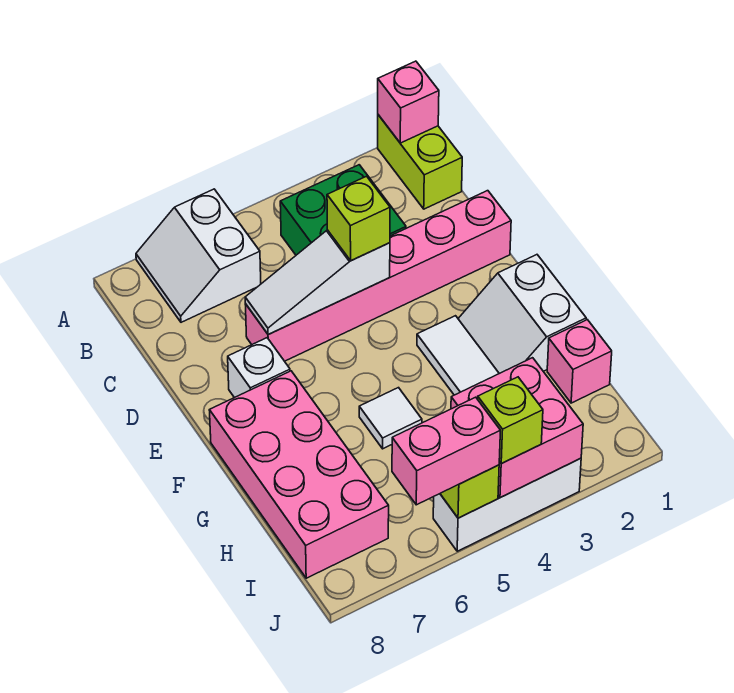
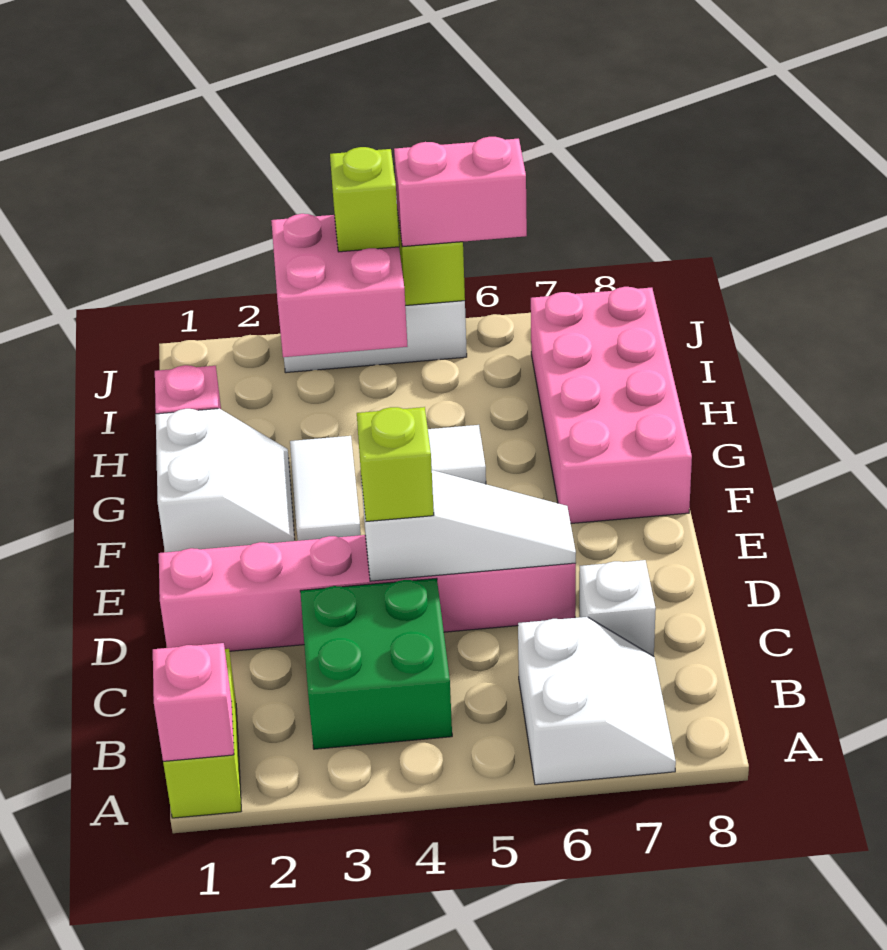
white 1x1 brick [228,338,290,398] -> white 1x1 brick moved to [579,560,656,657]

